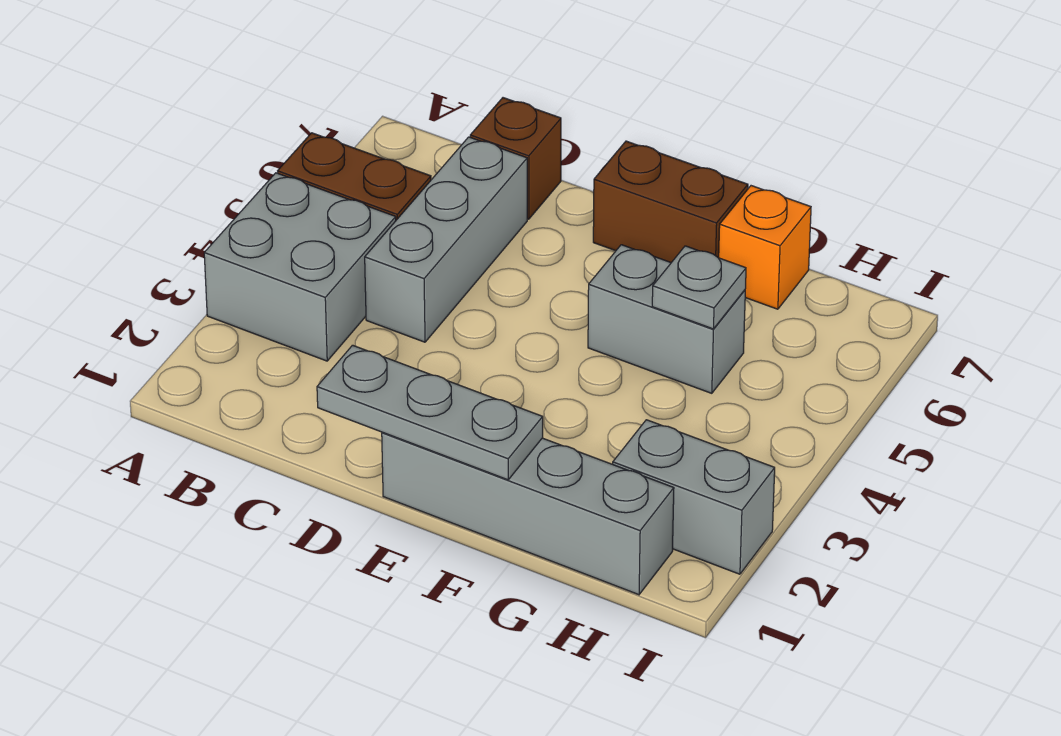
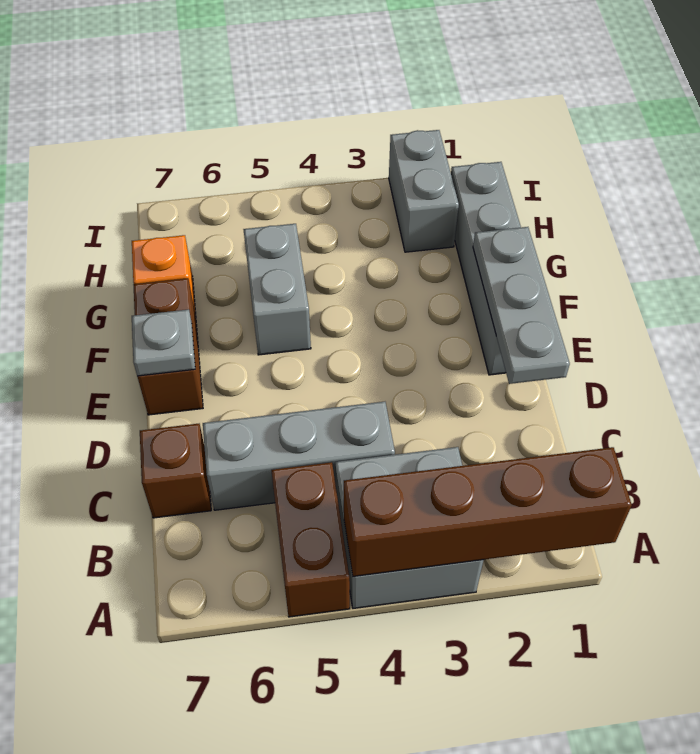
none -> brown 1x4 brick [344,447,632,576]
grey 1x1 plate [652,246,746,329] -> grey 1x1 plate moved to [132,309,195,376]

